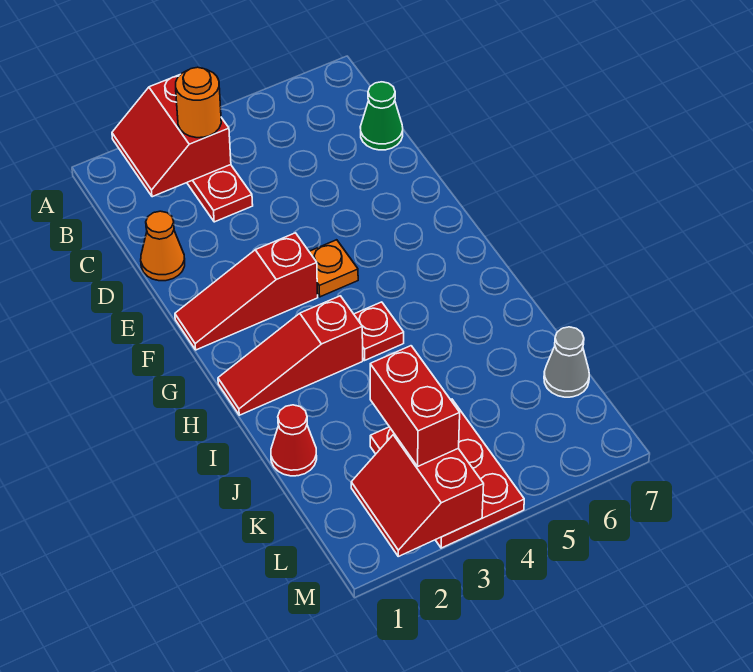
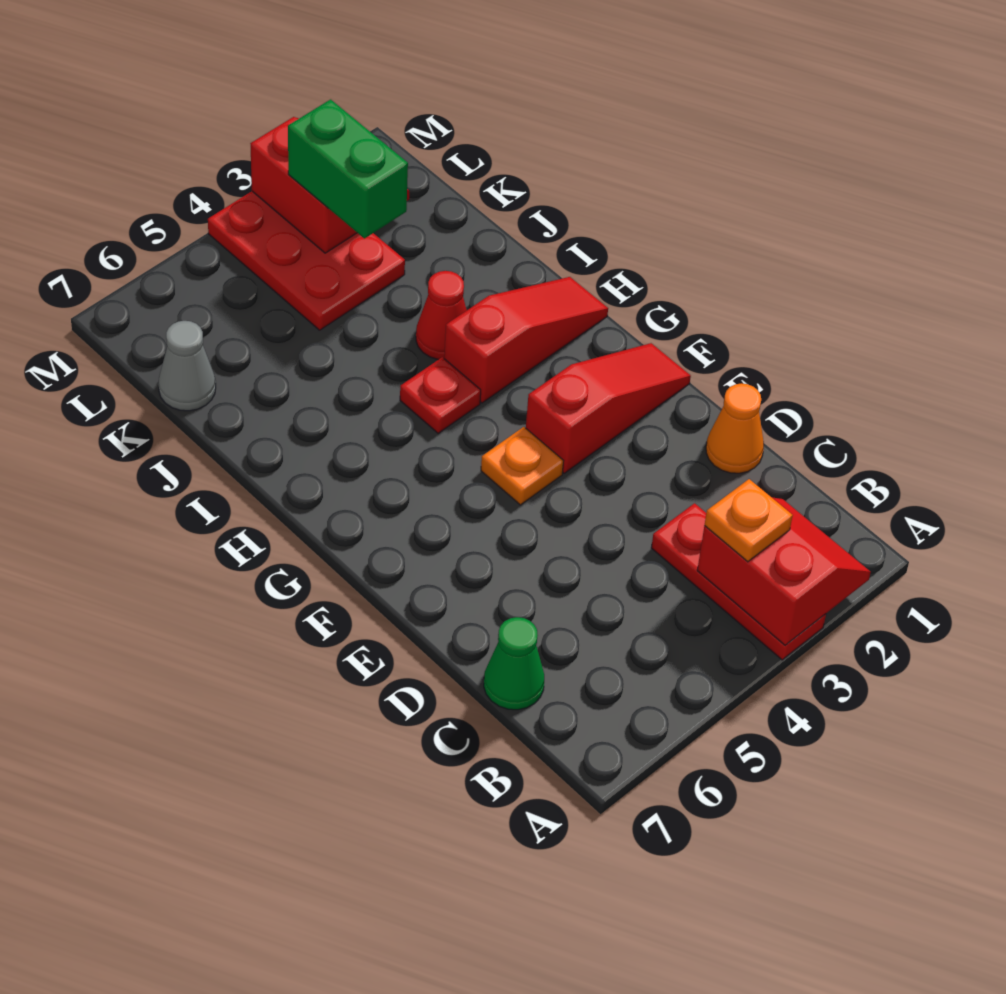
orange 1x1 round brick [176,67,221,138] -> orange 1x1 plate [705,479,793,562]
red 1x1 cone [271,405,317,476] -> red 1x1 cone moved to [416,271,467,360]
red 1x2 brick [370,346,460,466] -> green 1x2 brick [288,99,408,238]

